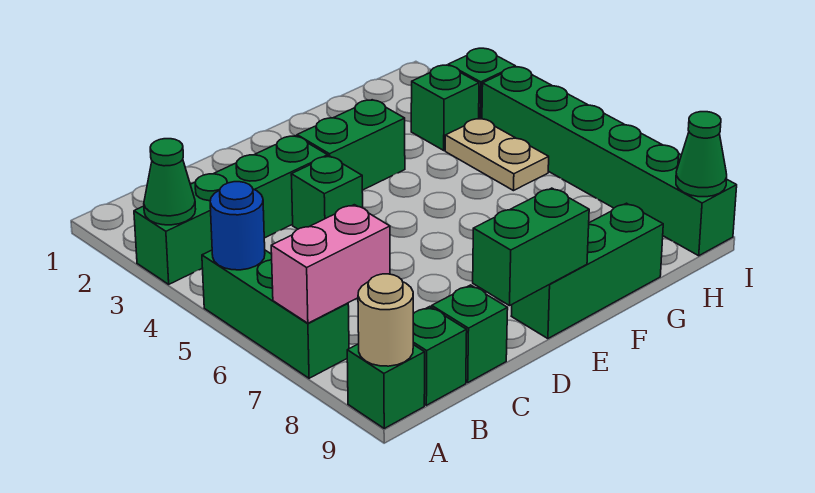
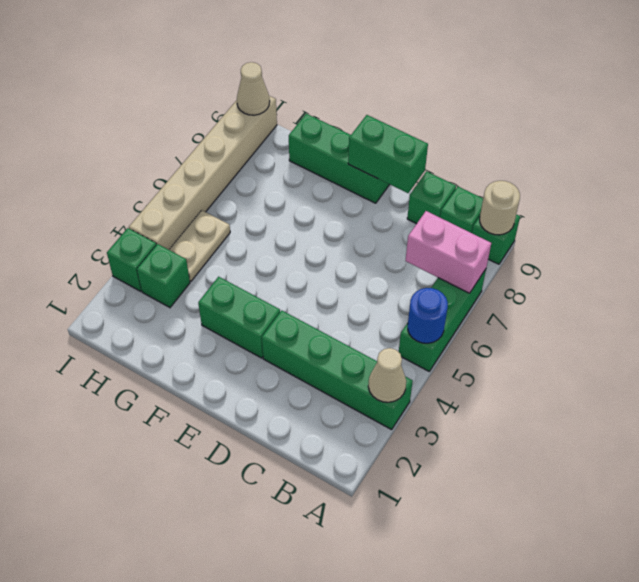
green 1x1 cone [144,139,196,225] -> tan 1x1 cone [368,348,406,402]
green 1x1 brick [291,156,363,229] -> none
green 1x6 brick [482,67,737,256] -> tan 1x6 brick [129,96,277,250]
green 1x1 cone [676,112,727,197] -> tan 1x1 cone [237,62,270,115]

